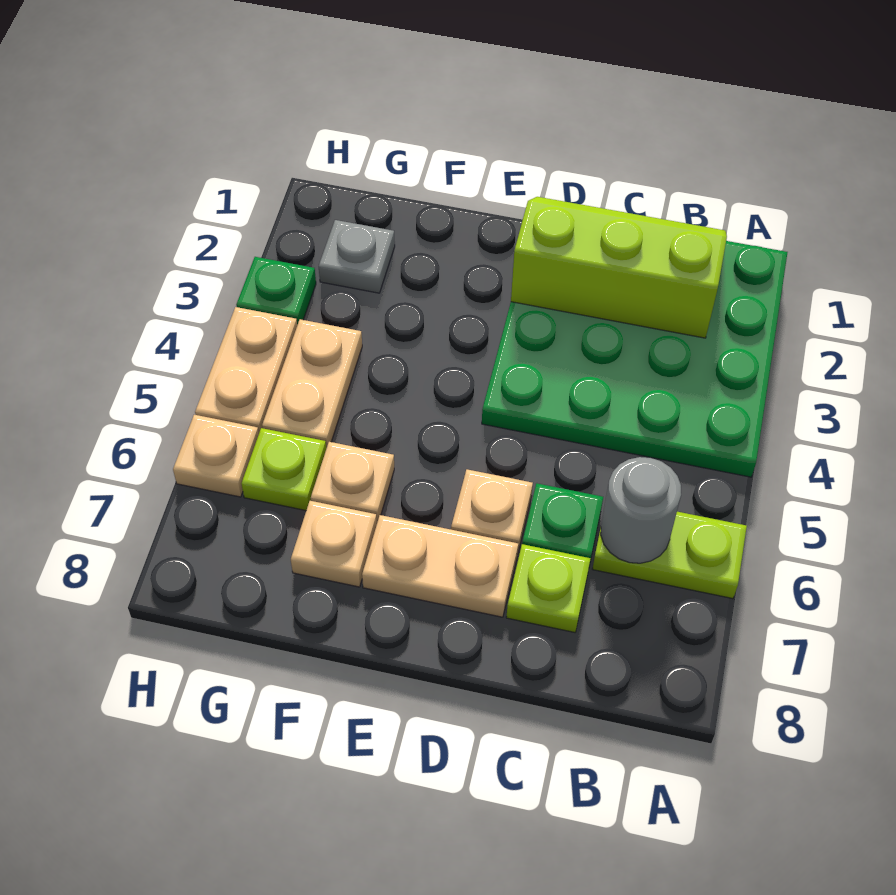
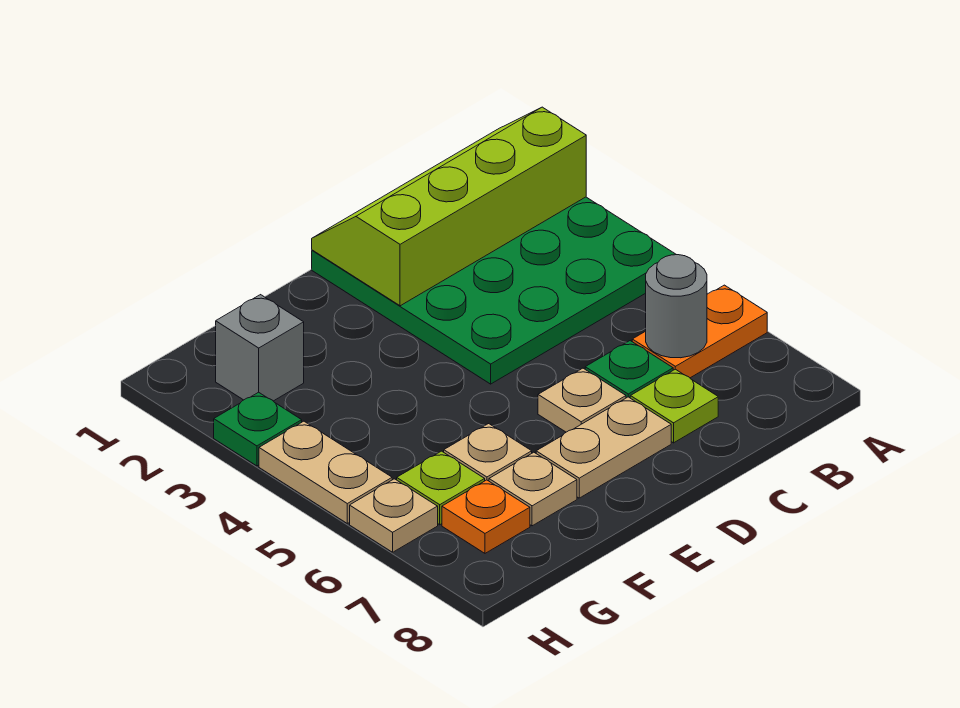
lime 1x2 plate [593,512,747,599] -> orange 1x2 plate [632,285,767,378]
lime 2x3 slope [511,197,727,338] -> lime 2x4 slope [312,107,586,306]
grey 1x1 plate [319,220,395,293] -> grey 1x1 brick [216,295,304,401]
tan 1x2 plate [262,319,362,448] -> none
none -> orange 1x1 plate [442,480,530,553]

